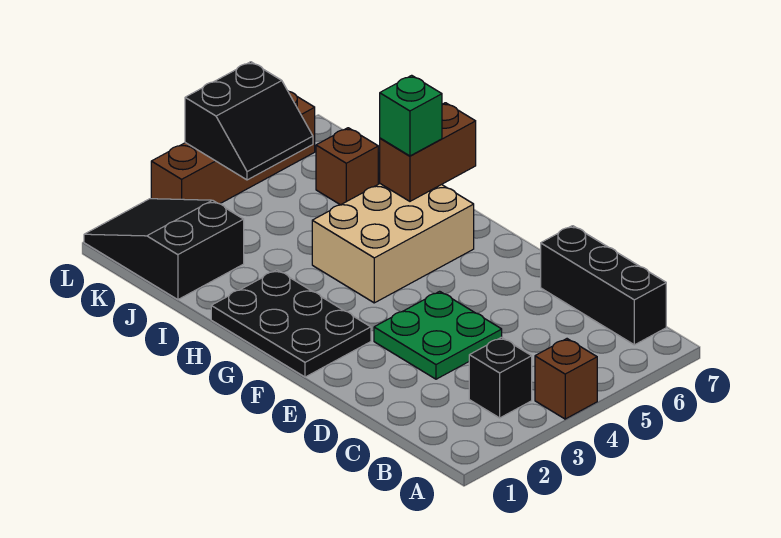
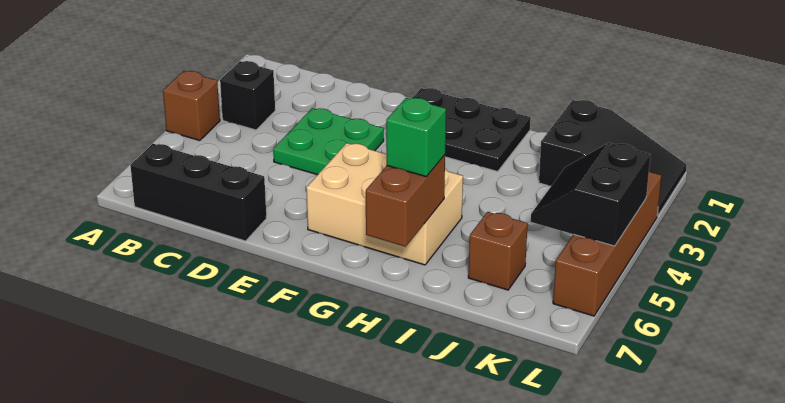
tan 2x3 brick [312,184,474,303] -> tan 2x3 brick turned to [306,143,463,265]

